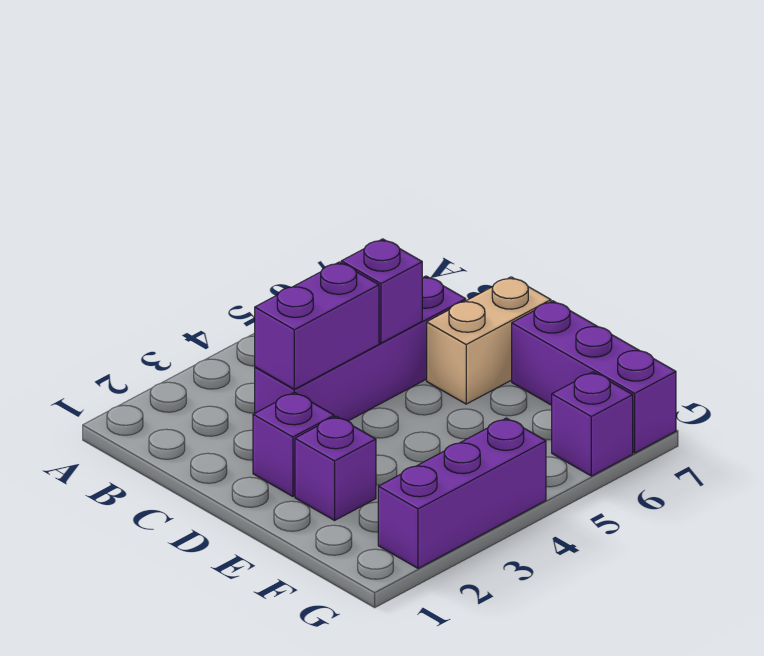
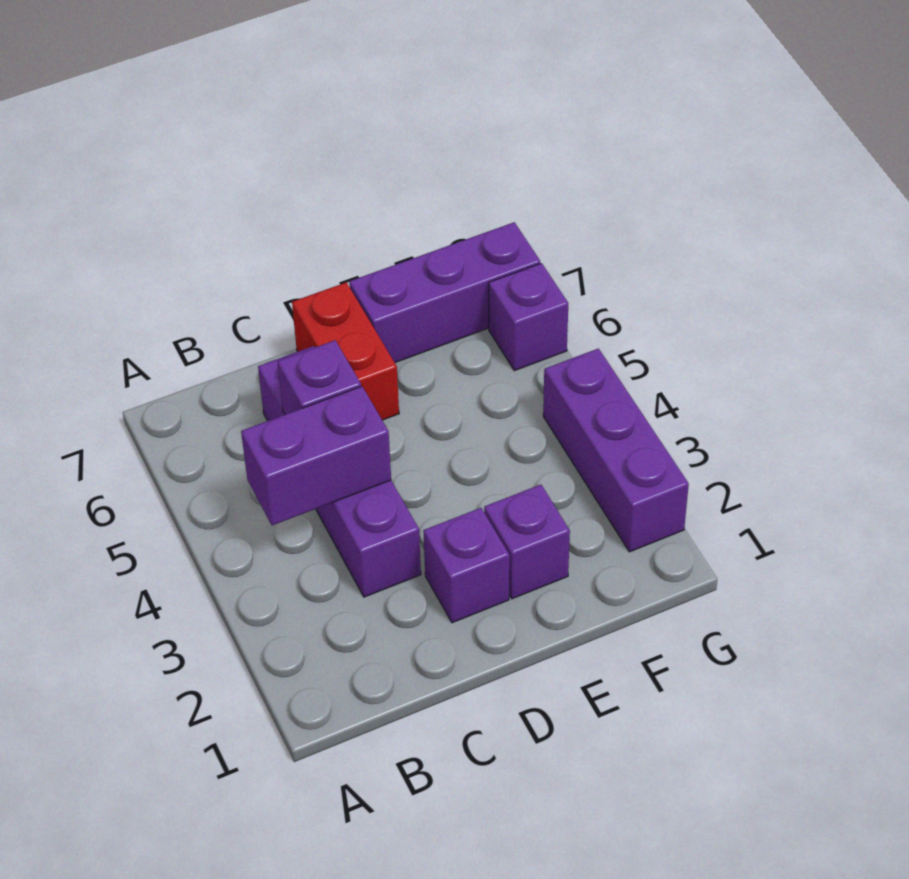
purple 1x2 brick [255,262,379,389] -> purple 1x2 brick turned to [241,386,391,525]
tan 1x2 brick [427,277,551,404] -> red 1x2 brick [292,282,399,420]

